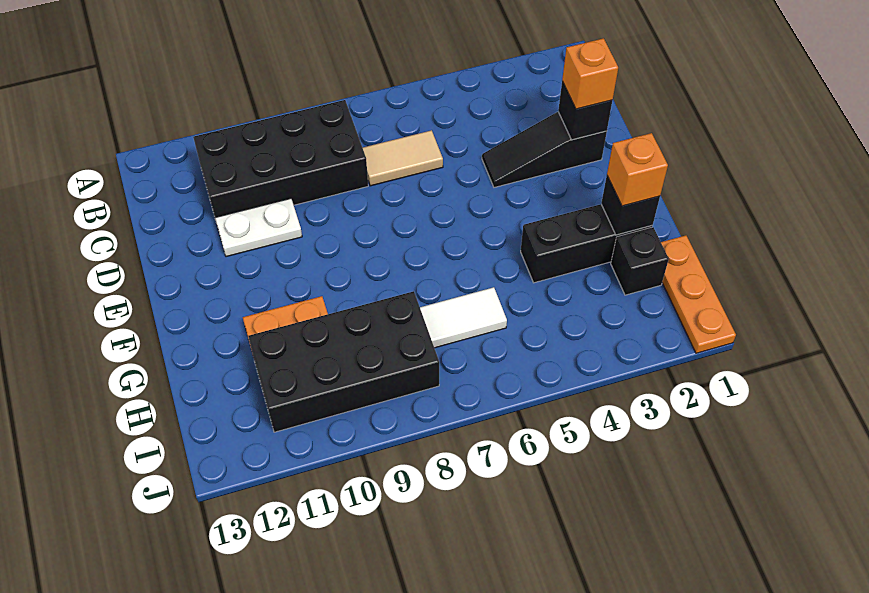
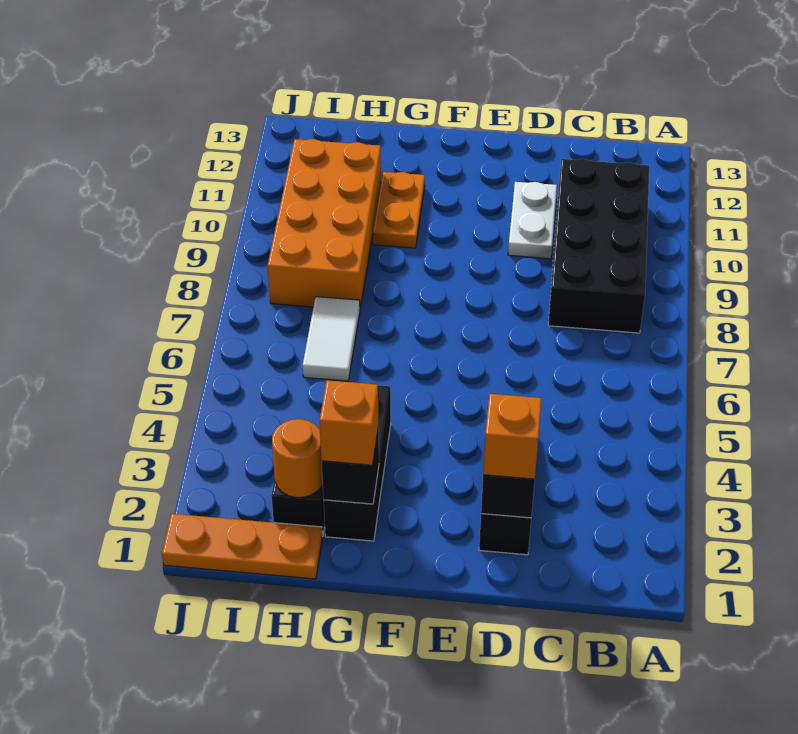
tan 1x2 tile [363,130,443,186] -> none
none -> orange 1x1 round brick [272,419,323,497]
black 2x4 brick [248,291,439,432] -> orange 2x4 brick [268,139,381,309]

